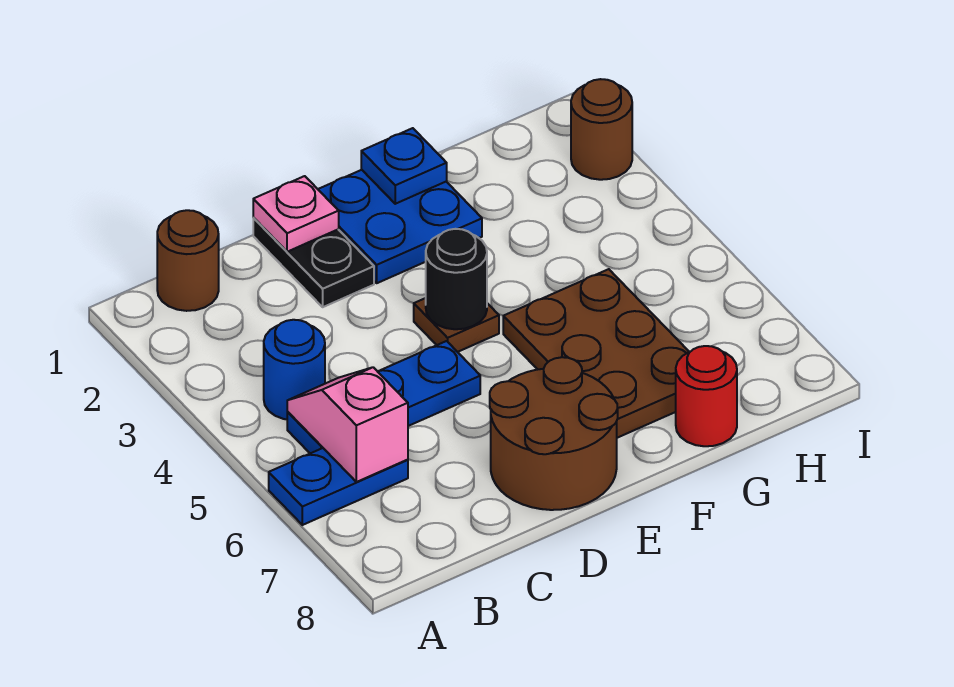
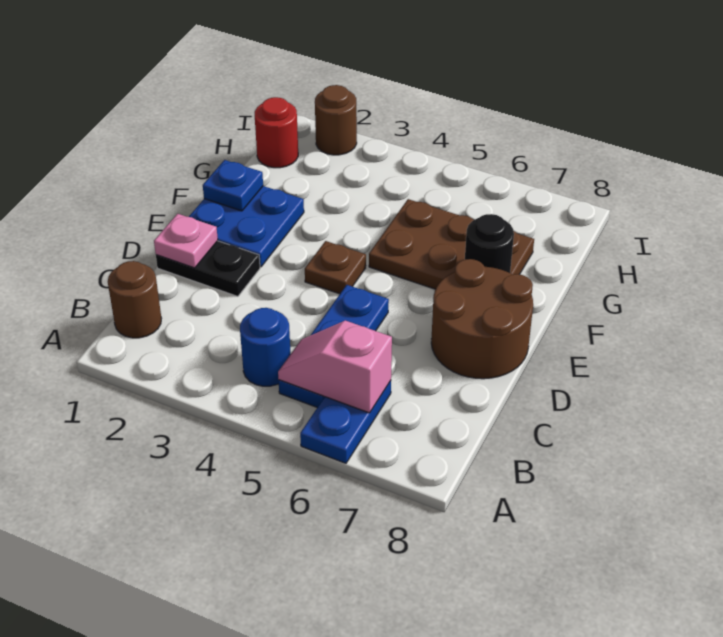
black 1x1 round brick [426,229,487,329] -> black 1x1 round brick moved to [465,214,514,273]
red 1x1 round brick [676,346,737,446] -> red 1x1 round brick moved to [255,97,298,168]

